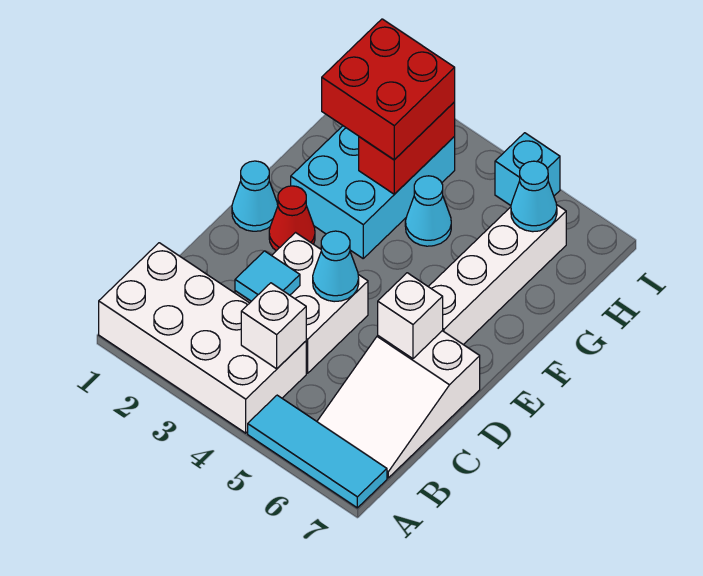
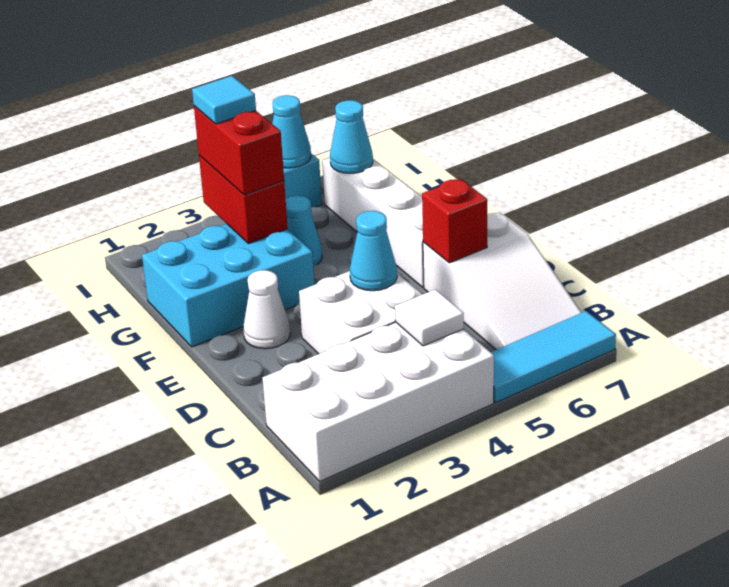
white 1x1 brick [241,283,306,369] -> white 1x1 tile [395,289,464,346]
cyan 1x1 tile [235,251,300,301] -> cyan 1x1 tile moved to [192,76,256,124]
white 1x1 brick [378,273,443,359] -> red 1x1 brick [422,179,487,263]
cyan 1x1 cone [232,161,278,231] -> cyan 1x1 cone moved to [272,95,311,168]
red 1x1 cone [269,186,315,251] -> white 1x1 cone [243,270,290,349]
cyan 2x3 brick [291,126,455,258] -> cyan 2x3 brick turned to [142,224,314,347]
red 2x2 brick [322,19,455,160] -> red 1x2 brick [194,106,284,195]

